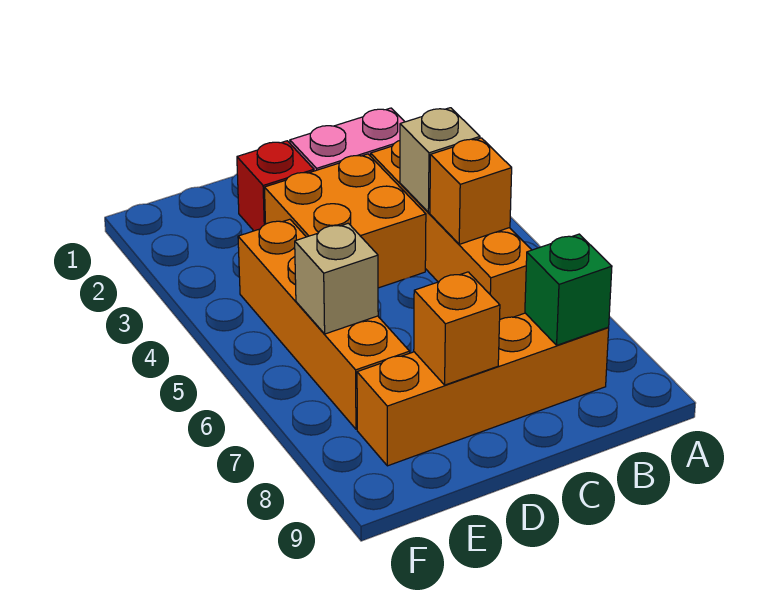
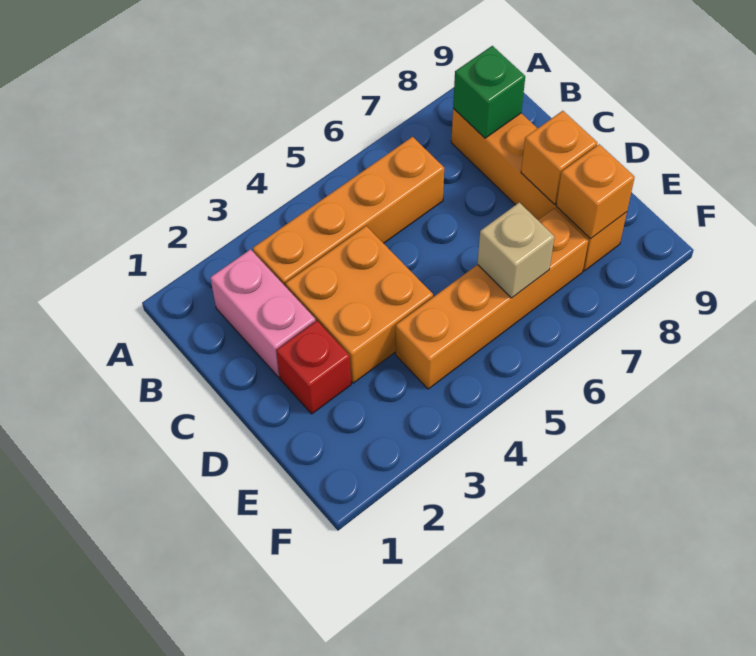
tan 1x1 brick [400,108,480,212] -> none
orange 1x1 brick [430,138,512,244] -> orange 1x1 brick moved to [556,144,635,239]

